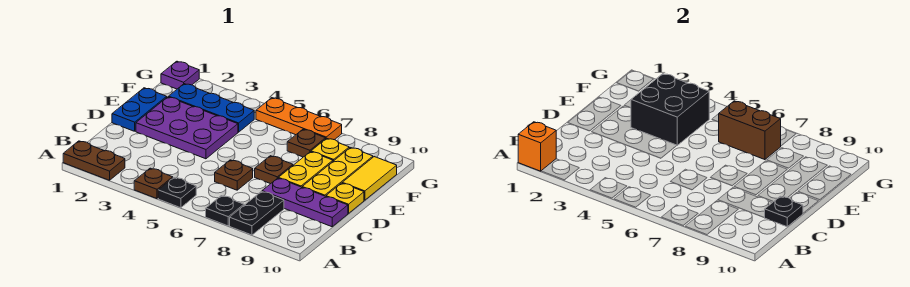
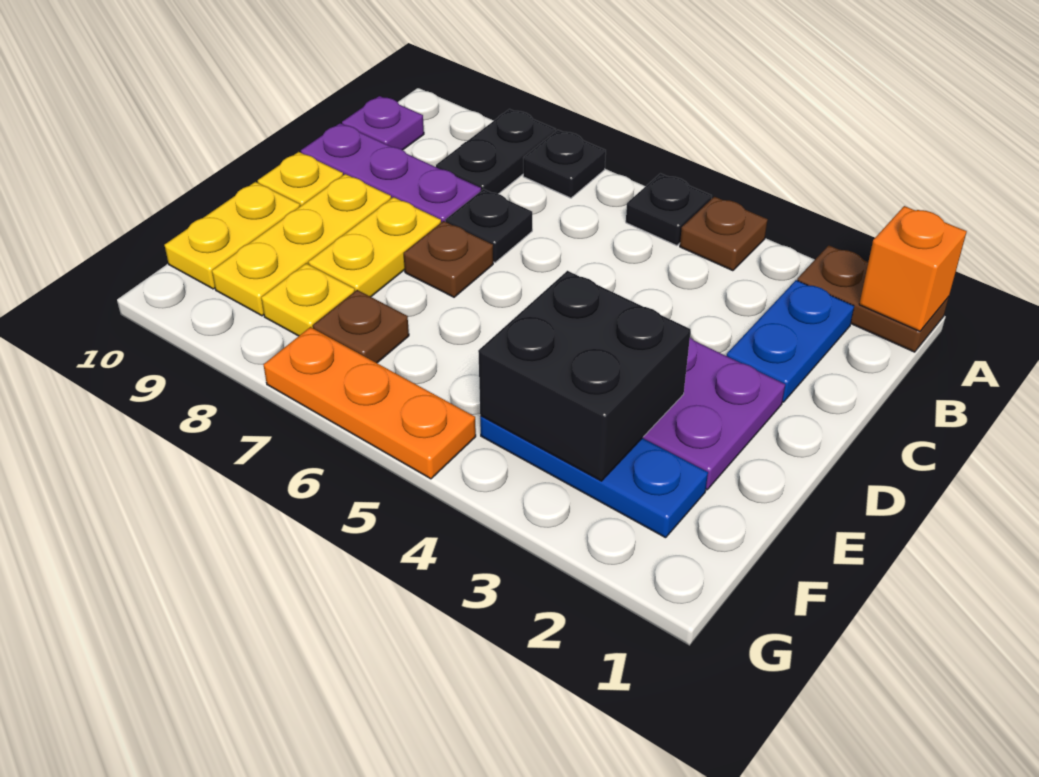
brown 1x1 plate [215,160,253,190] -> none
black 1x1 plate [765,196,803,227] -> black 1x1 plate moved to [446,189,532,262]
blue 1x2 plate [112,88,167,131] -> blue 1x2 plate moved to [727,280,854,402]
yellow 1x2 tile [343,157,397,200] -> yellow 1x2 plate [165,182,300,289]
brown 1x2 brick [719,101,781,160] -> none
purple 1x1 plate [161,61,199,89] -> purple 1x1 plate moved to [342,96,424,150]

